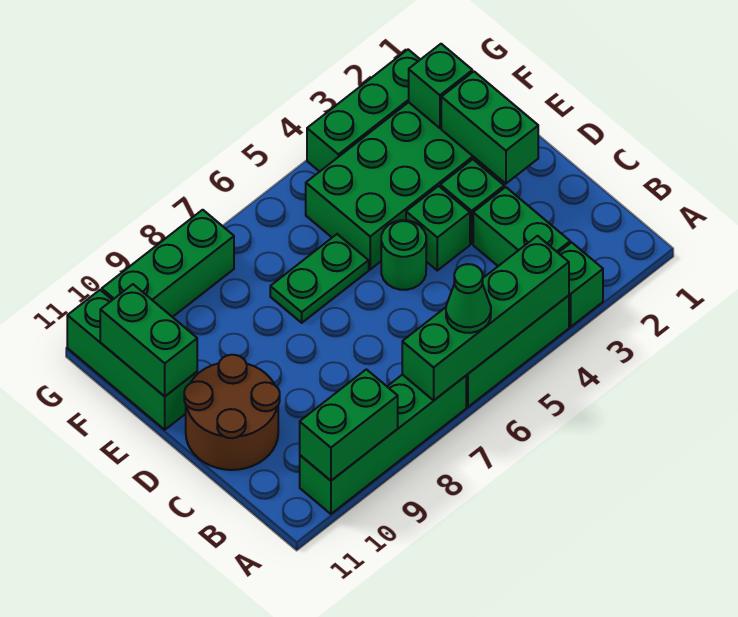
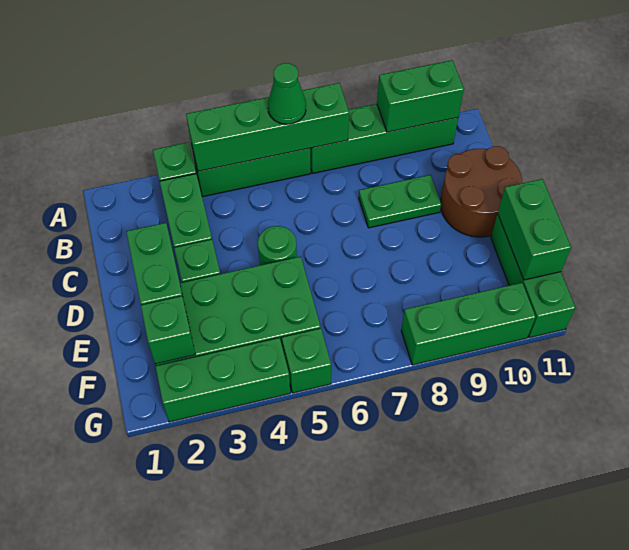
green 1x1 brick [406,186,470,270] -> green 1x1 brick moved to [282,328,331,393]
green 1x2 plate [270,234,369,323] -> green 1x2 plate moved to [359,175,441,228]

